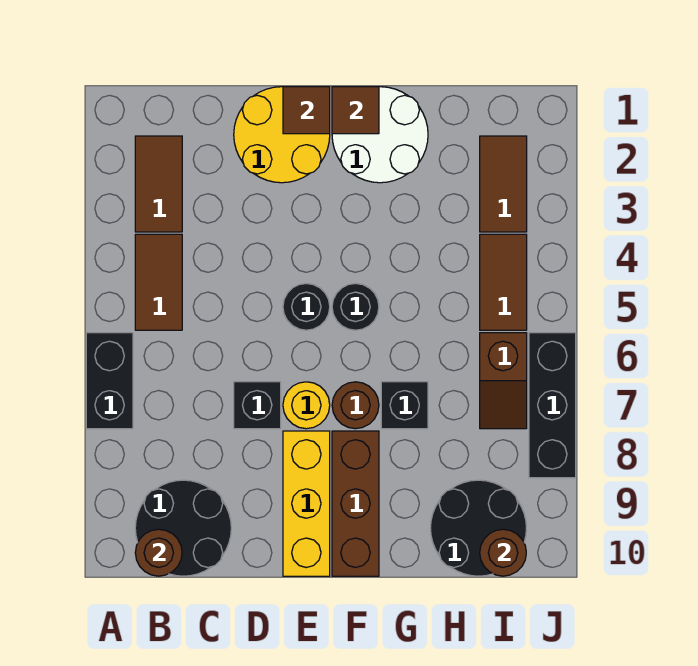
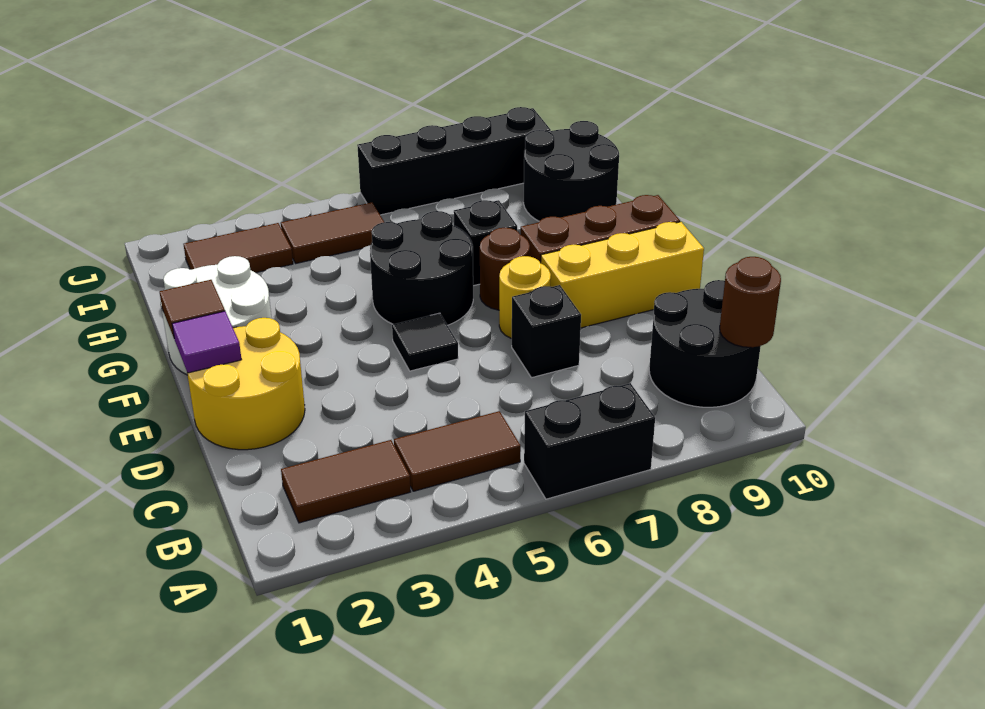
brown 1x1 tile [283,87,330,134] -> purple 1x1 tile [172,311,242,373]
black 1x1 round brick [283,283,330,330] -> black 1x1 tile [392,313,458,371]
black 1x1 round brick [332,283,379,330] -> black 2x2 round brick [370,211,473,325]
brown 1x2 slope [480,333,527,429] -> none
brown 1x1 round brick [480,529,526,576] -> none
black 1x3 brick [529,333,576,478] -> black 1x4 brick [357,107,551,215]

